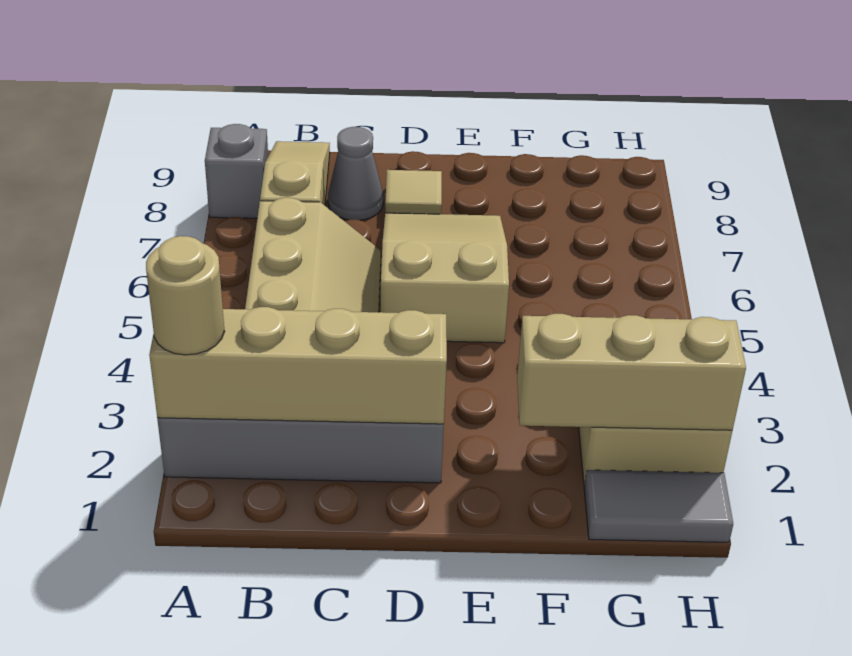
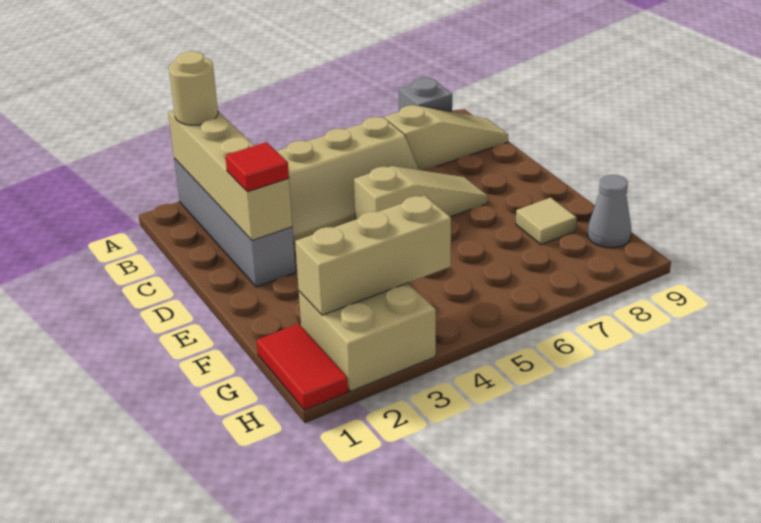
grey 1x1 cone [328,127,383,220] -> grey 1x1 cone moved to [587,175,631,248]
none -> red 1x1 tile [225,142,289,192]
tan 2x3 slope [381,213,509,343] -> tan 1x3 slope [354,166,488,219]
tan 1x1 tile [385,170,442,214] -> tan 1x1 tile moved to [516,198,577,245]
tan 1x3 brick [517,314,746,430] -> tan 1x3 brick turned to [295,196,451,315]
grey 1x2 tile [584,470,733,542] -> red 1x2 tile [256,324,348,410]

